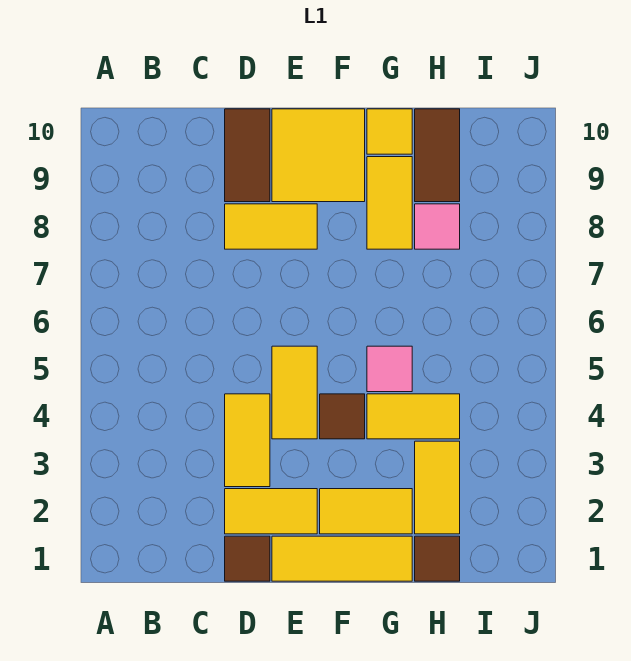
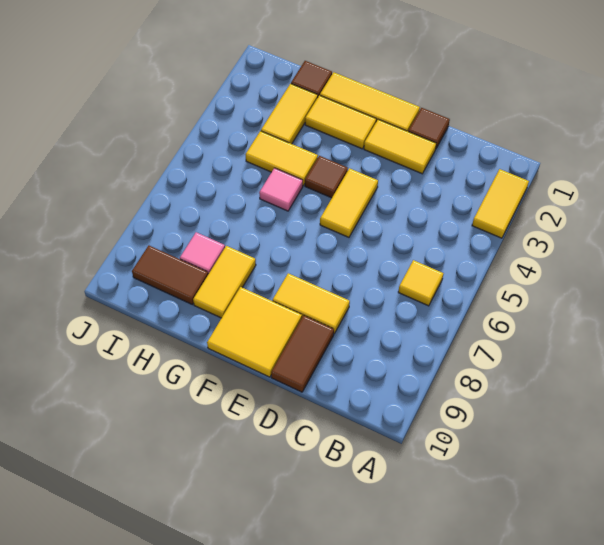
yellow 1x2 tile [225,394,270,487] -> yellow 1x2 tile moved to [472,169,529,238]
yellow 1x1 tile [367,109,412,154] -> yellow 1x1 tile moved to [398,260,444,306]
brown 1x2 tile [415,109,460,202] -> brown 1x2 tile turned to [132,246,208,305]

